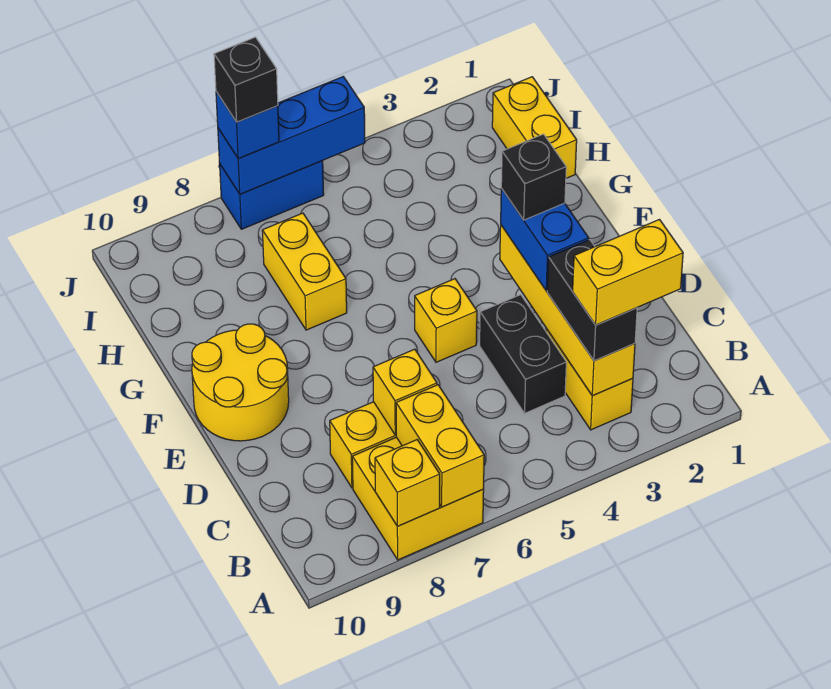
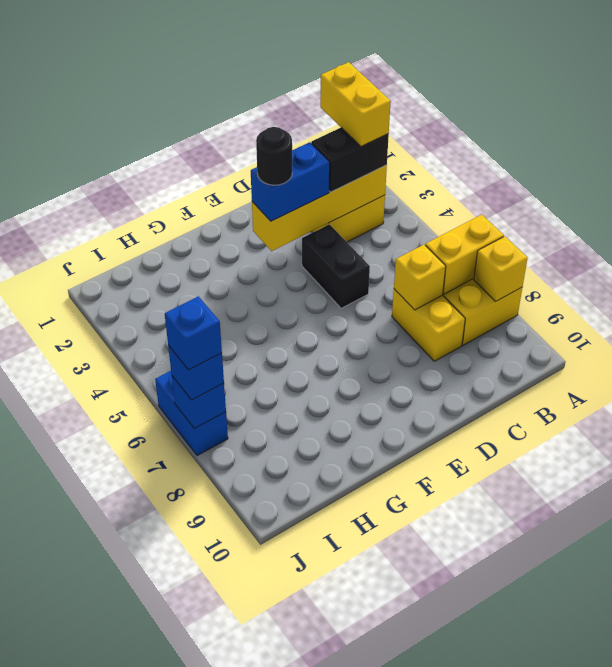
black 1x2 brick [480,295,566,413] -> black 1x2 brick turned to [302,224,370,308]
black 1x1 brick [501,134,566,220] -> black 1x1 round brick [256,127,292,185]
yellow 1x1 brick [415,279,477,362] -> none
yellow 2x2 round brick [192,324,289,441] -> none
yellow 1x2 brick [262,213,347,330] -> none
yellow 1x2 brick [492,77,577,178] -> none
blue 1x3 brick [218,77,365,194] -> blue 1x1 brick [172,376,226,429]
black 1x1 brick [214,37,278,122] -> blue 1x1 brick [165,296,222,370]

